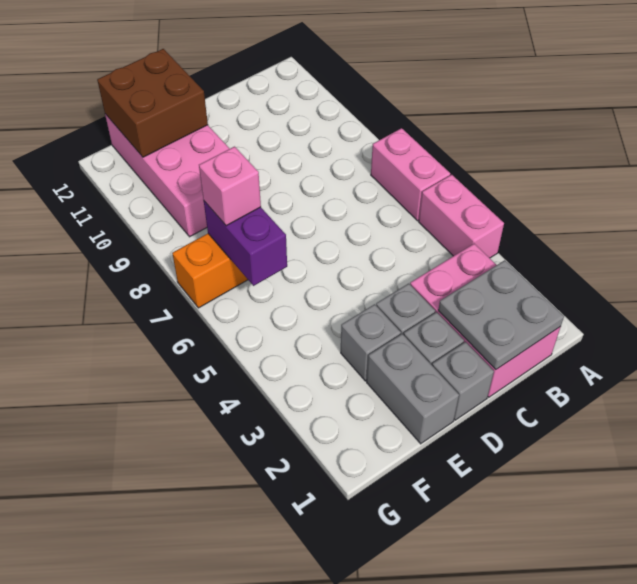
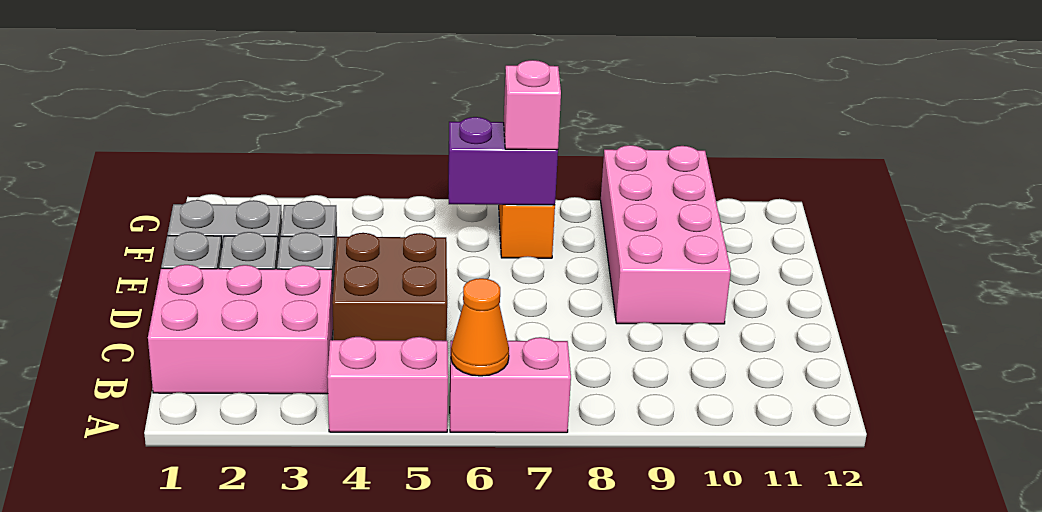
none -> orange 1x1 cone [451,278,509,376]
grey 2x2 plate [438,260,564,370] -> none
pink 2x4 brick [105,114,230,237] -> pink 2x4 brick turned to [601,145,731,324]
brown 2x2 brick [97,49,208,157] -> brown 2x2 brick moved to [332,233,447,341]

